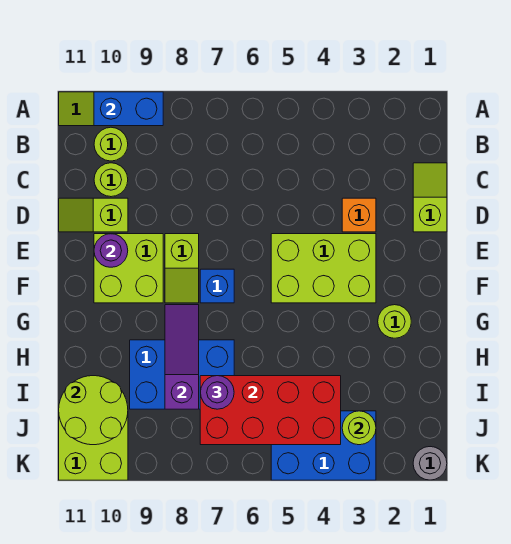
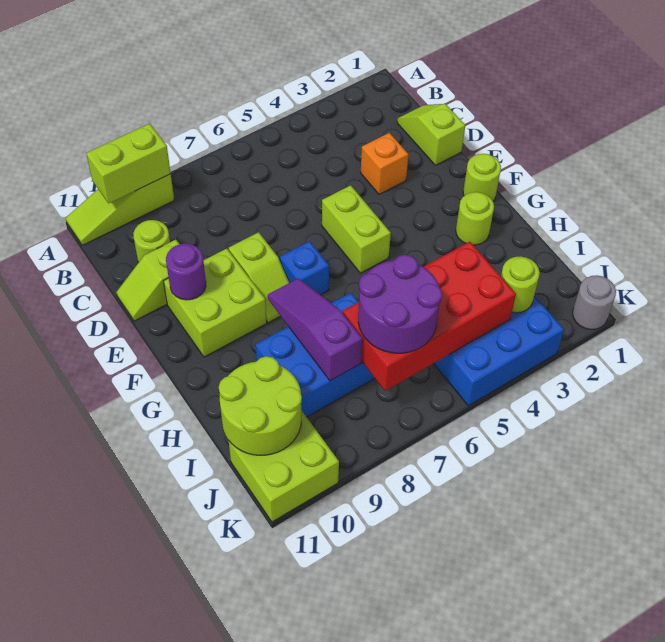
blue 1x2 brick [94,92,163,126] -> lime 1x2 brick [86,124,171,203]
lime 1x1 round brick [94,127,128,161] -> lime 1x1 round brick moved to [463,154,501,201]
lime 2x3 brick [271,234,376,303] -> lime 1x2 brick [322,185,391,273]
purple 1x1 round brick [200,376,234,409] -> purple 2x2 round brick [358,255,442,353]

